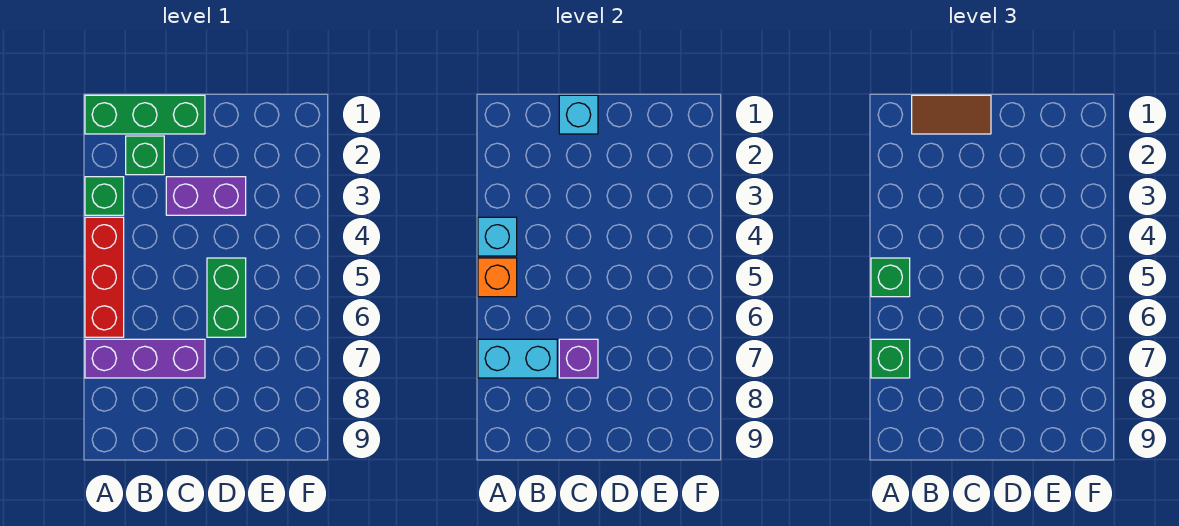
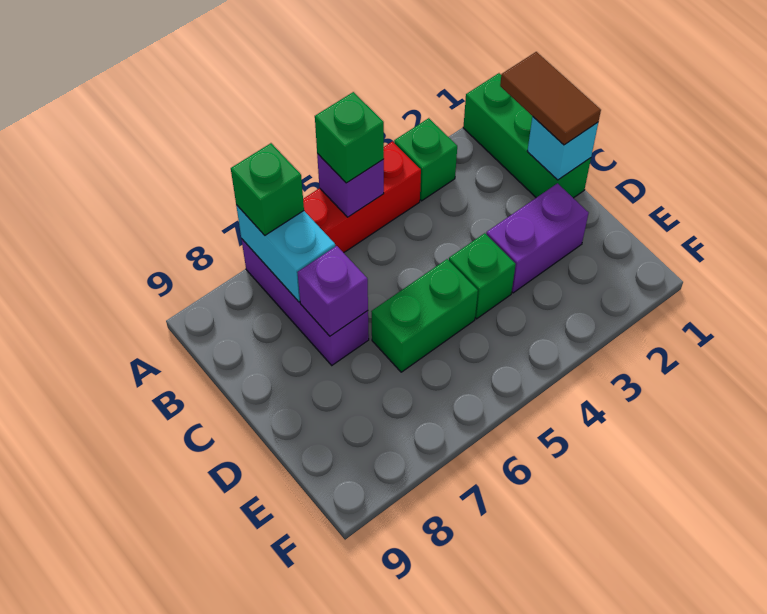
cyan 1x1 brick [478,217,517,256] -> none
orange 1x1 brick [478,258,517,297] -> purple 1x1 brick [317,154,384,217]
green 1x1 brick [126,136,164,175] -> green 1x1 brick moved to [449,233,516,319]
purple 1x2 brick [166,177,246,215] -> purple 1x2 brick turned to [486,183,589,293]

